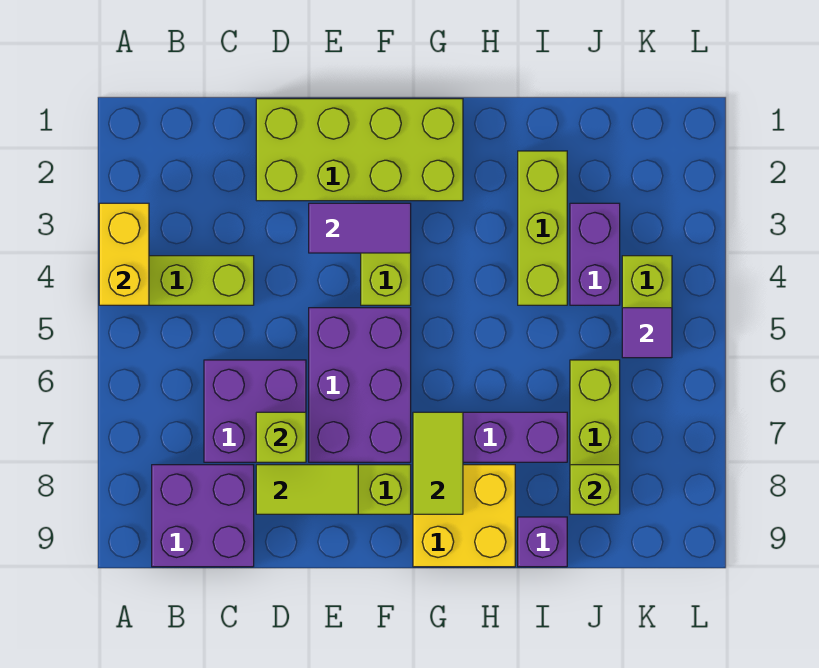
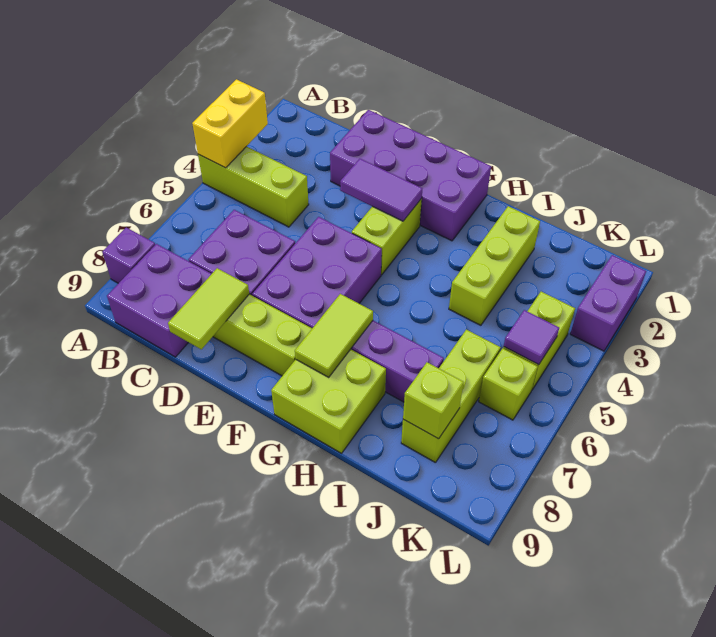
lime 2x4 brick [256,99,463,201] -> purple 2x4 brick [330,110,491,241]
lime 1x1 brick [256,412,306,462] -> lime 1x1 brick moved to [479,348,538,420]
lime 1x2 tile [256,465,358,514] -> lime 1x2 tile turned to [168,268,249,349]
yellow 2x2 brick [413,465,515,567] -> lime 2x2 brick [271,349,386,453]
purple 1x1 brick [518,517,567,567] -> purple 1x1 brick moved to [102,228,155,283]
purple 1x2 brick [570,203,620,305] -> purple 1x2 brick moved to [570,255,646,351]

